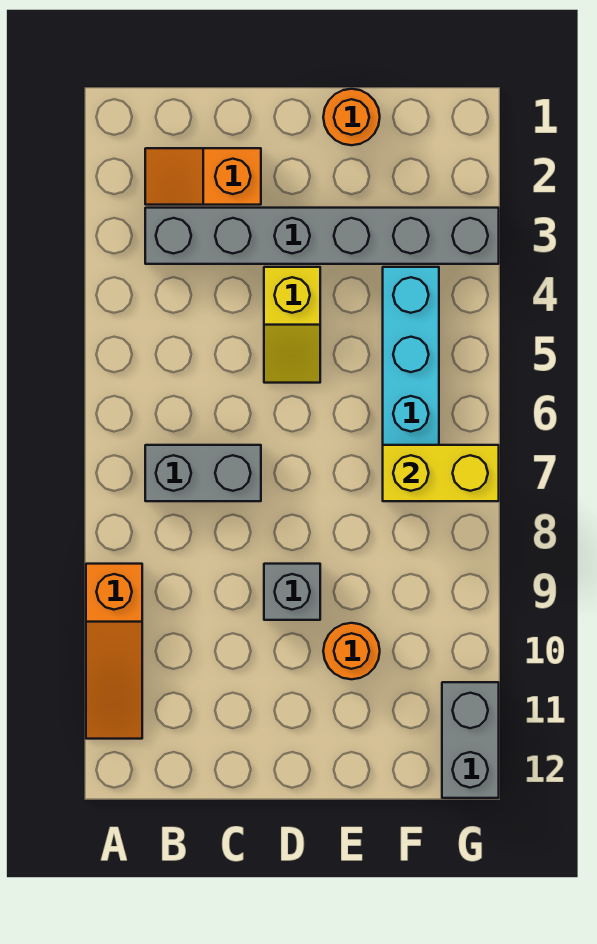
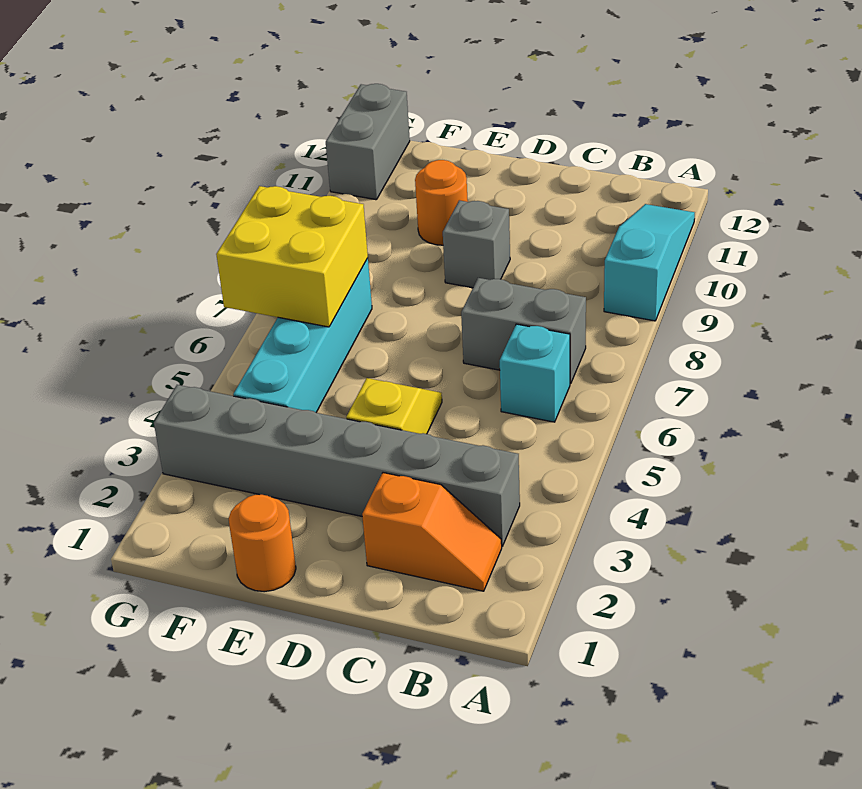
orange 1x3 slope [86,564,142,739] -> cyan 1x3 slope [604,204,695,321]
none -> cyan 1x1 brick [500,324,570,422]
yellow 1x2 brick [383,445,499,501] -> yellow 2x2 brick [216,186,368,327]

